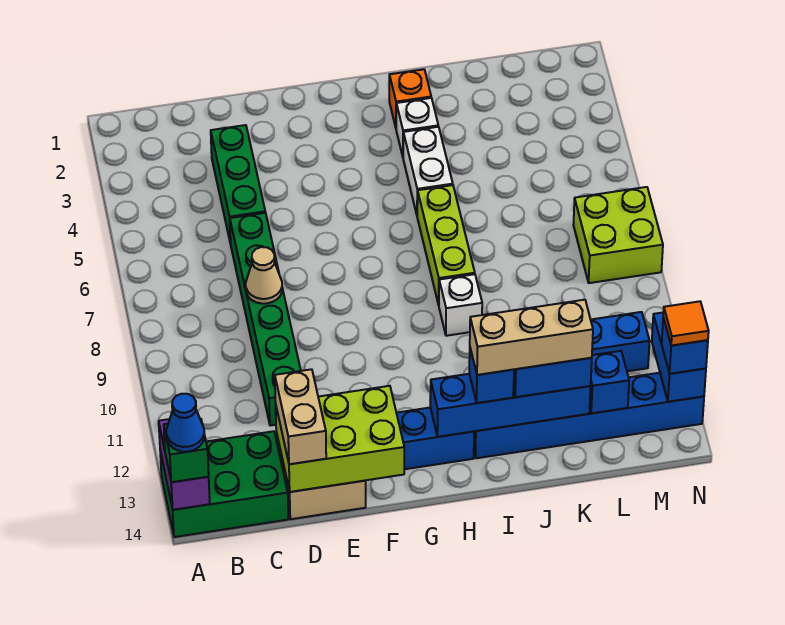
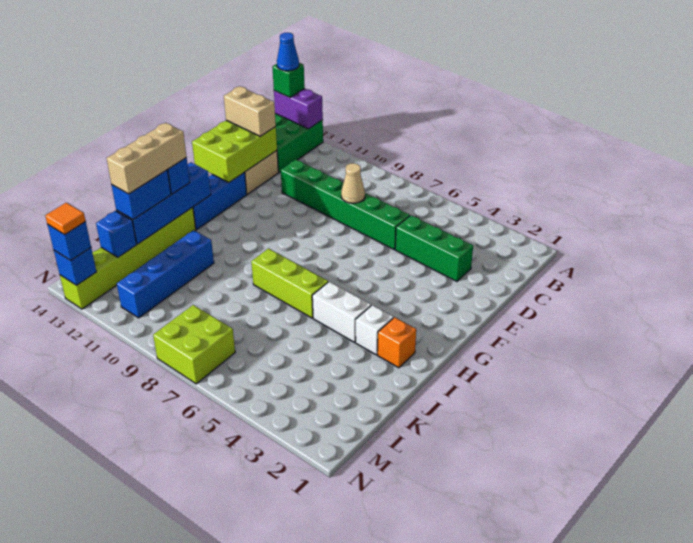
white 1x1 brick [439,274,482,336] -> none
blue 1x6 brick [474,373,704,458] -> lime 1x6 brick [60,207,196,309]
blue 1x2 brick [652,313,706,402] -> blue 1x1 brick [54,248,96,285]

